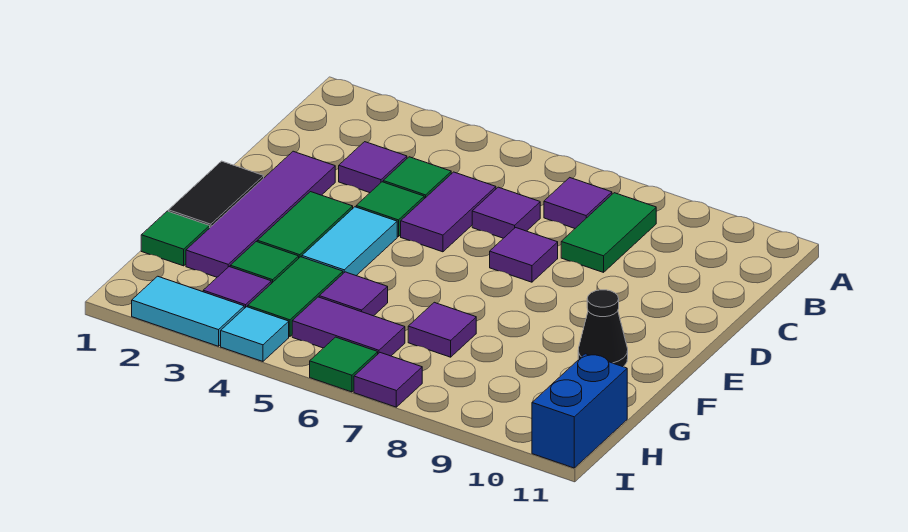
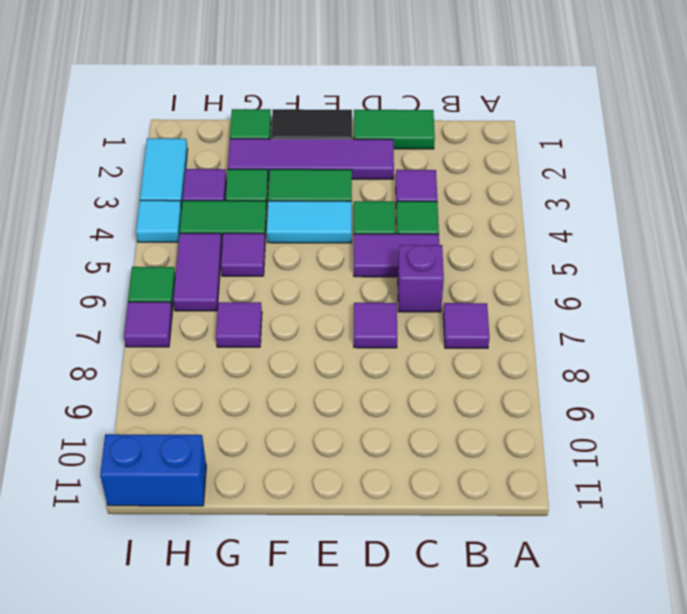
green 1x2 tile [561,193,656,272] -> green 1x2 tile moved to [354,110,435,149]
purple 1x1 tile [472,187,540,238] -> purple 1x1 brick [398,245,444,312]
black 1x1 cone [578,290,628,367] -> none

